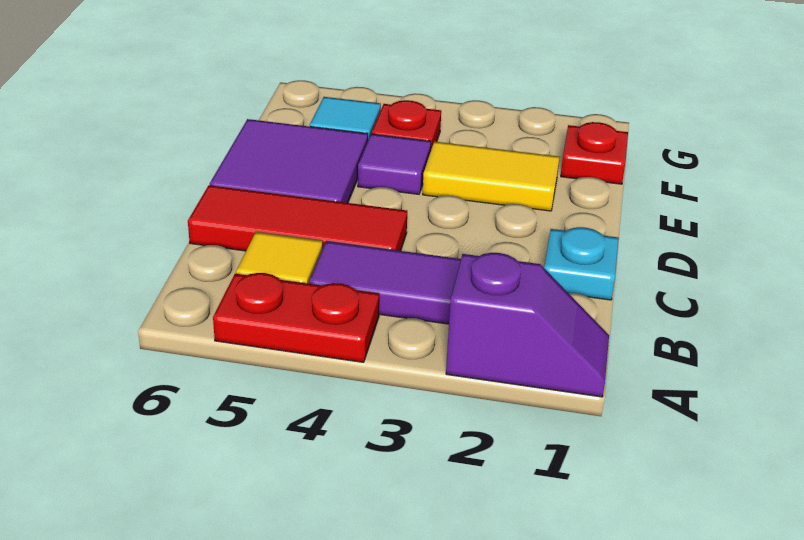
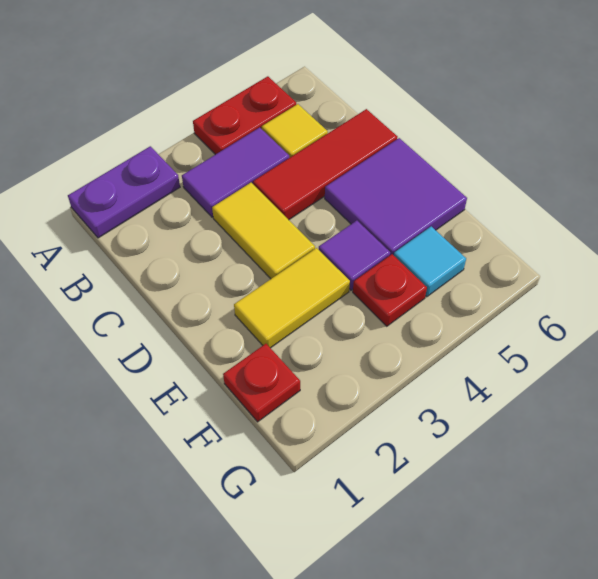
purple 1x2 slope [446,253,609,397] -> purple 1x2 plate [68,146,180,238]
cyan 1x1 plate [544,227,619,300] -> none
none -> yellow 1x2 tile [212,183,315,279]

